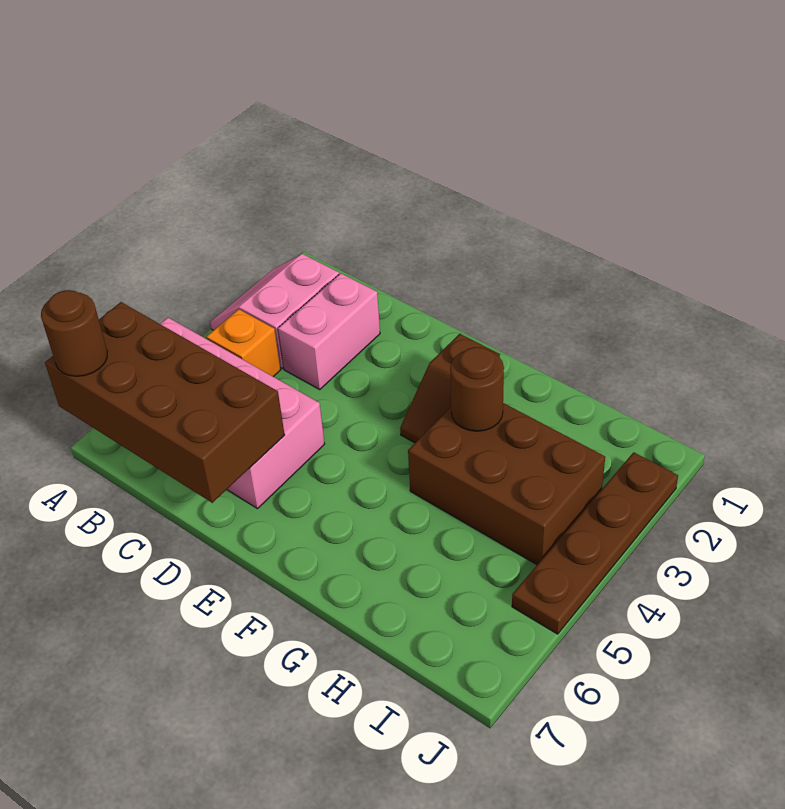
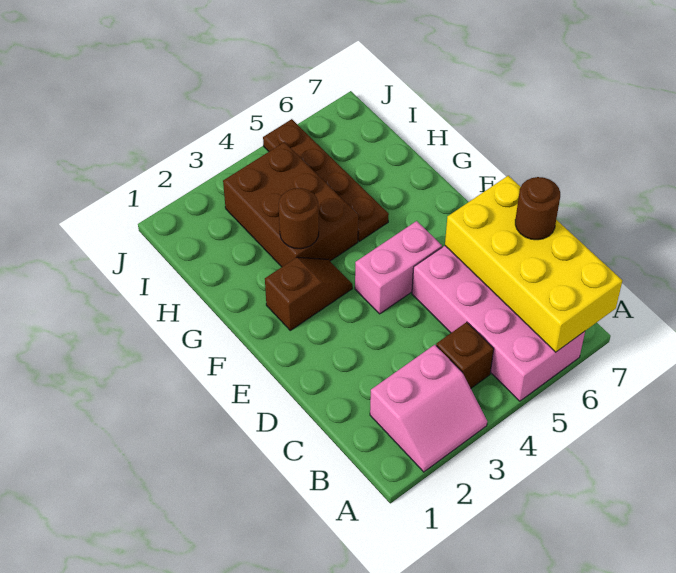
brown 2x4 brick [45,302,285,503] -> yellow 2x4 brick [445,176,622,352]
brown 1x1 round brick [41,290,107,376] -> brown 1x1 round brick moved to [515,177,560,240]
orange 1x1 brick [206,309,280,377] -> brown 1x1 brick [436,322,494,388]
pink 1x2 brick [278,273,380,390] -> pink 1x2 brick moved to [355,221,442,314]
brown 1x4 plate [512,452,678,634] -> brown 1x4 plate turned to [263,119,389,241]

